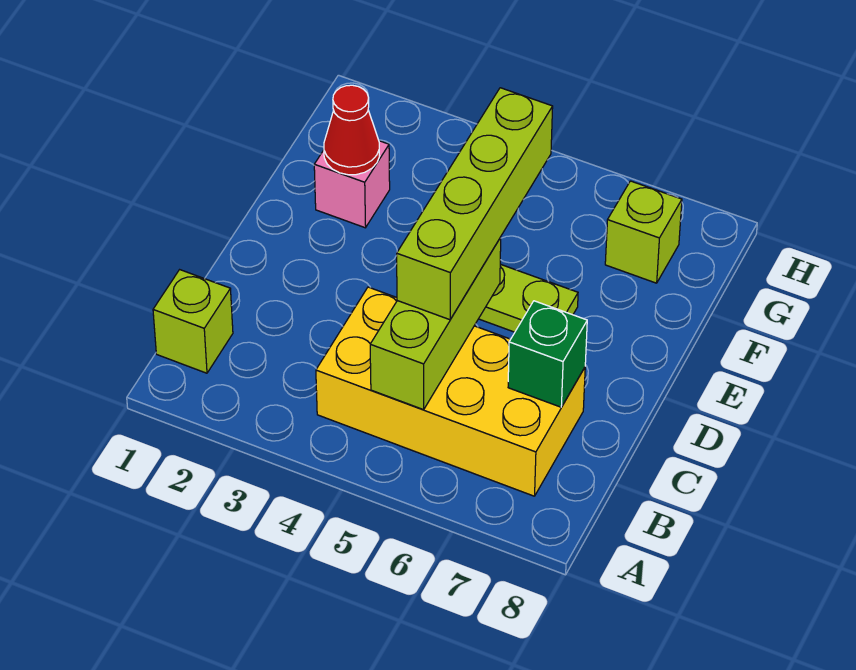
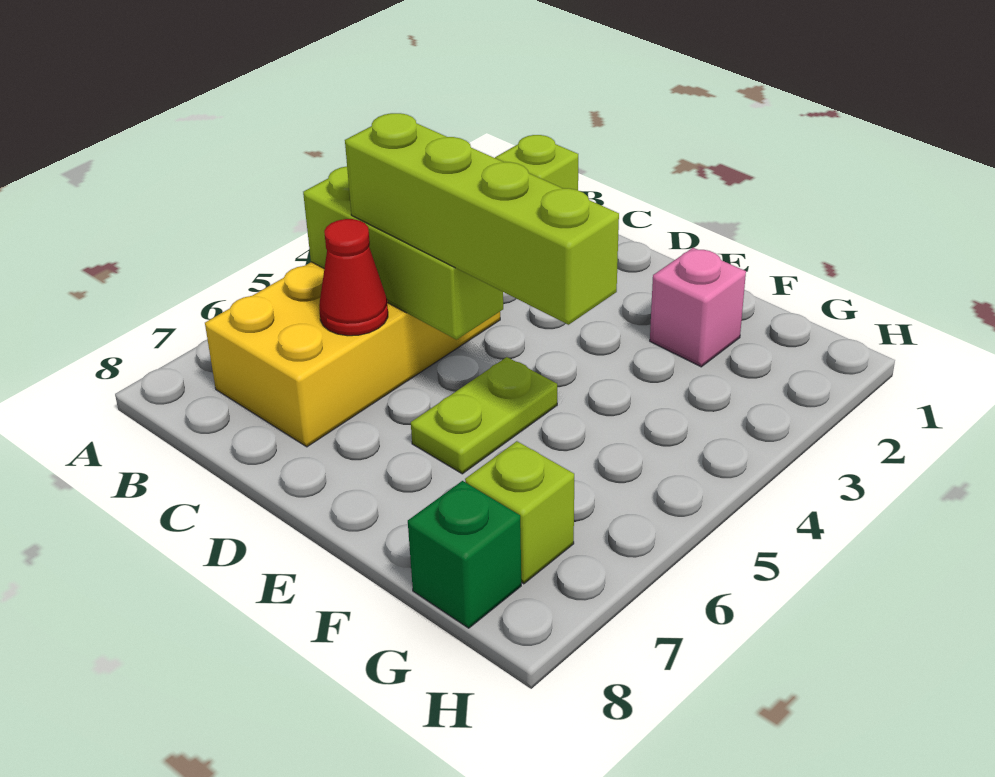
green 1x1 brick [508,301,587,407] -> green 1x1 brick moved to [408,481,521,628]
red 1x1 cone [324,85,379,175] -> red 1x1 cone moved to [319,219,388,336]

